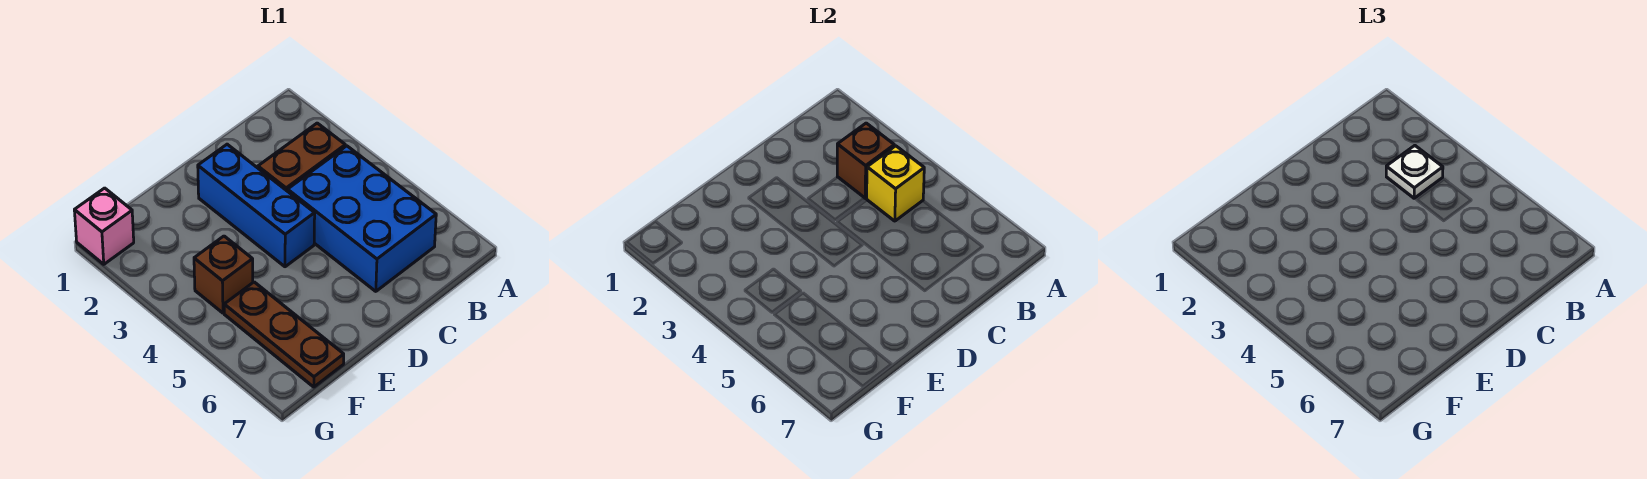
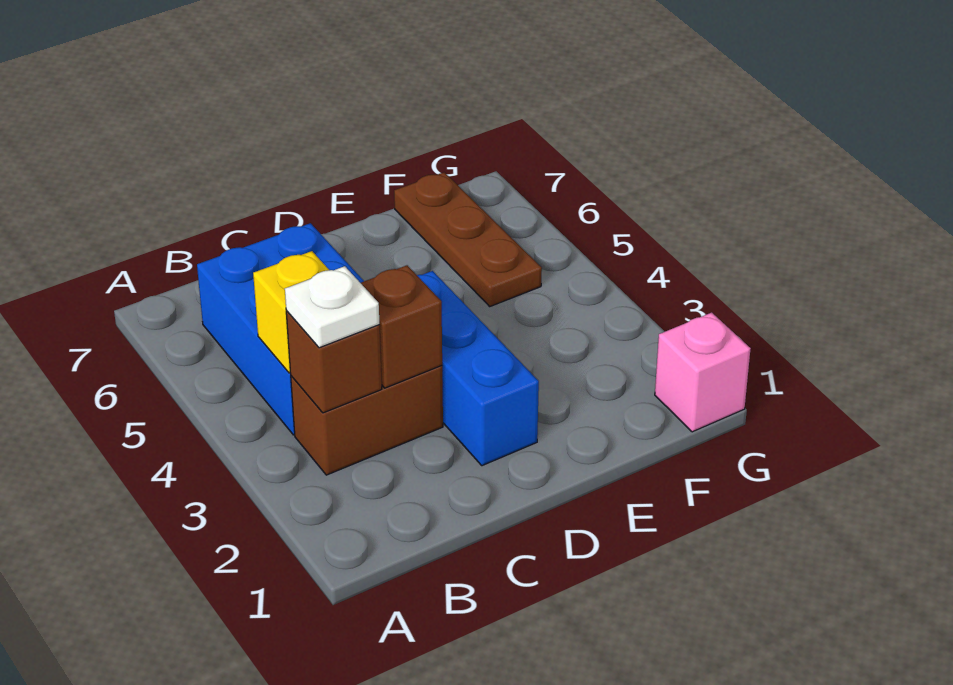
brown 1x1 brick [194,236,253,313] -> brown 1x1 brick moved to [361,265,442,388]

